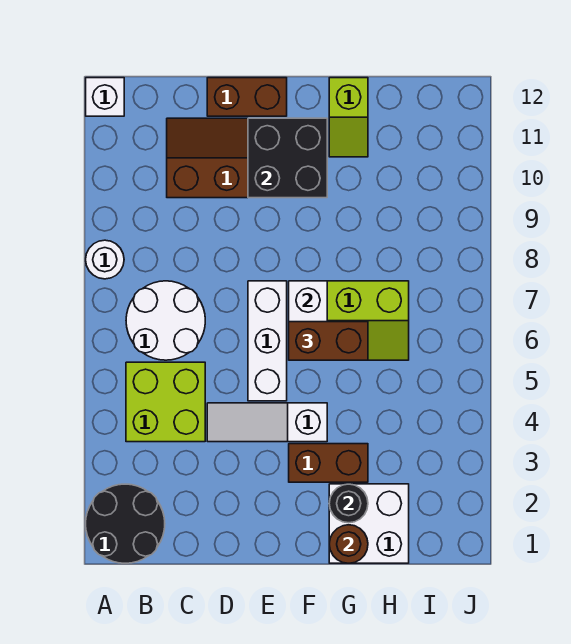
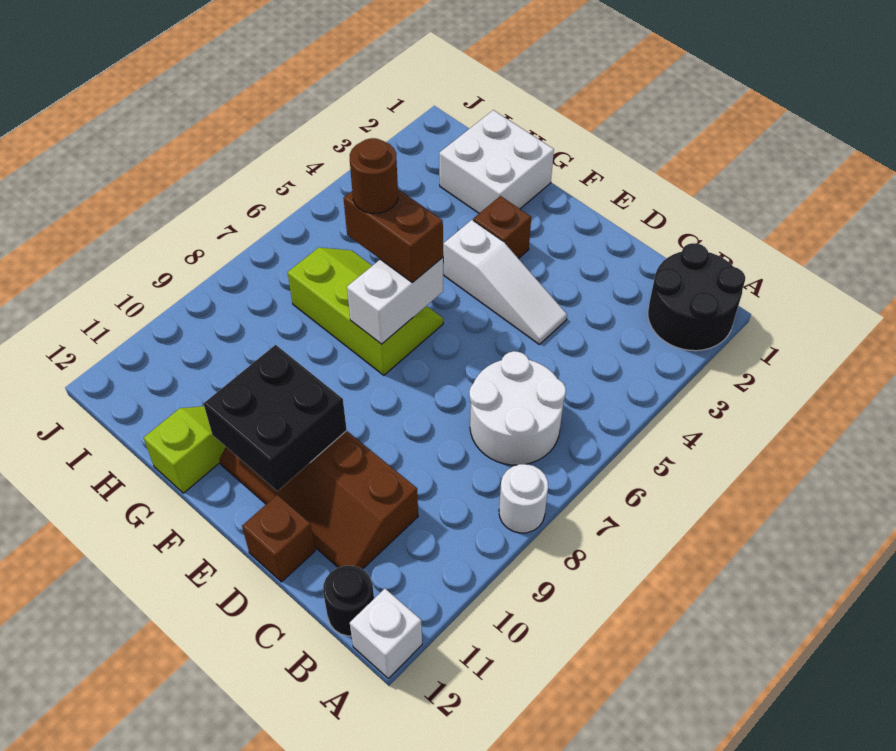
lime 2x2 brick [126,362,205,442] -> none
brown 1x2 brick [207,78,287,116] -> brown 1x1 brick [242,495,315,582]
white 1x3 brick [248,281,287,401] -> none
brown 1x2 brick [289,444,368,482] -> brown 1x1 brick [473,196,531,259]
brown 1x1 round brick [329,525,368,563] -> brown 1x1 round brick moved to [350,138,398,213]
black 1x1 round brick [329,484,368,523] -> black 1x1 round brick moved to [323,566,374,636]

